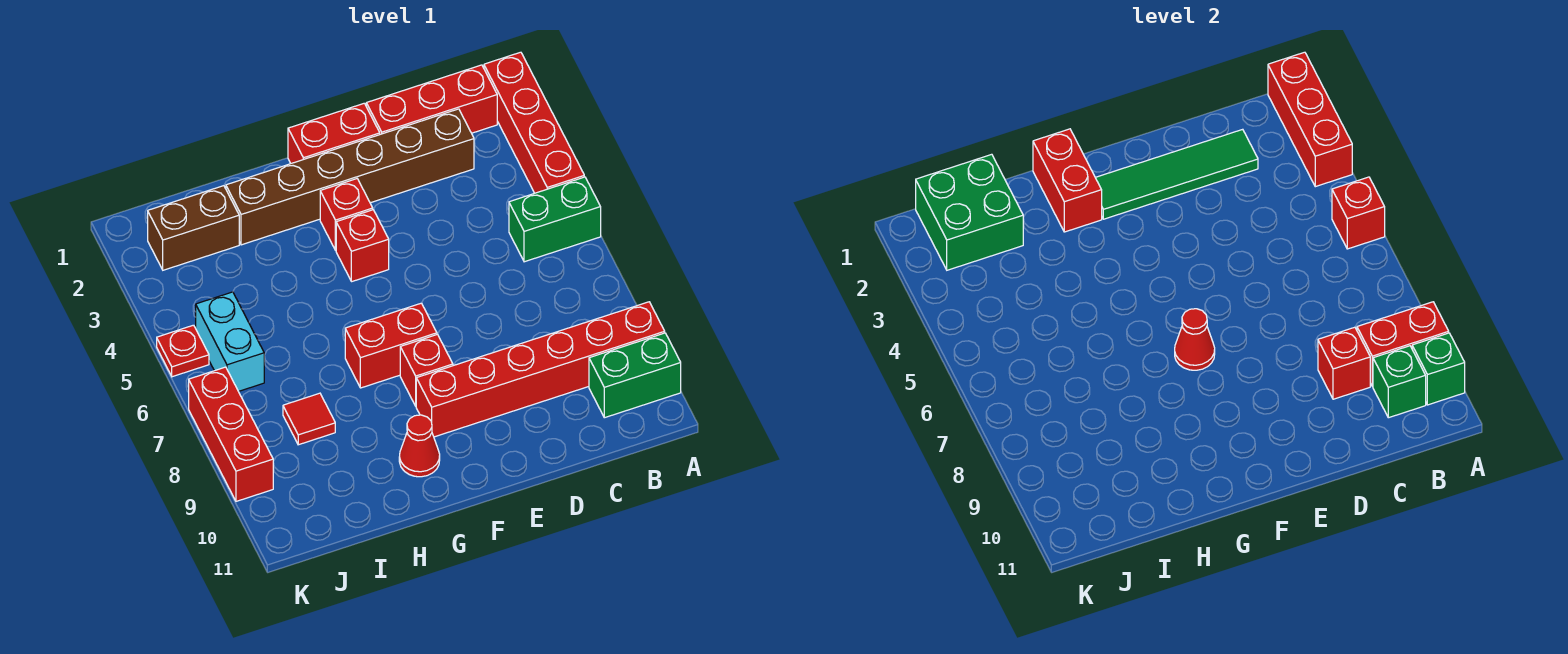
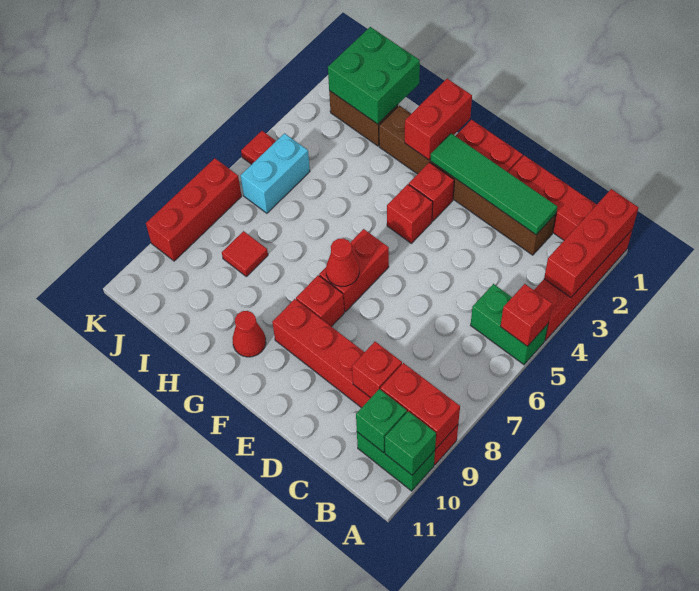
red 1x2 brick [345,303,437,388] -> red 1x2 brick turned to [319,229,389,312]

